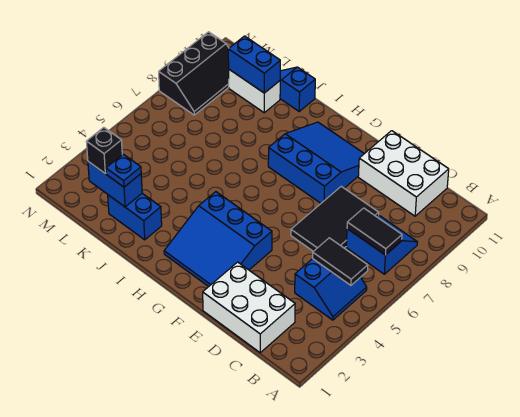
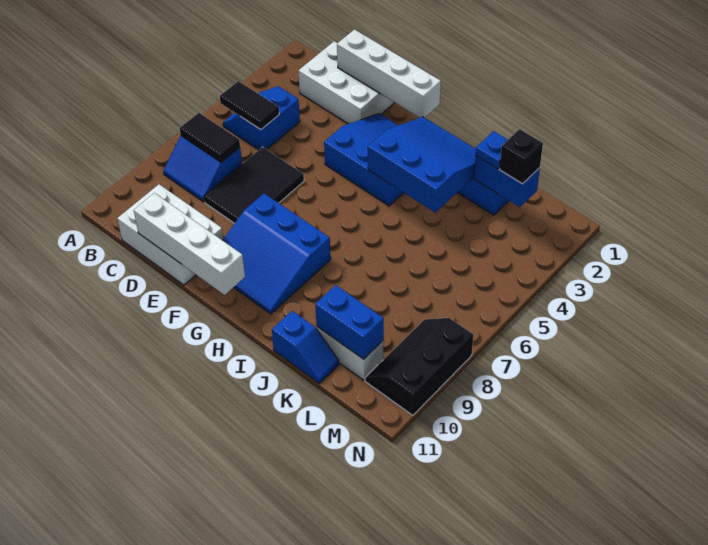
none -> white 1x4 brick [337,30,441,118]
none -> white 1x4 brick [134,193,245,295]
none -> blue 3x3 slope [368,117,476,213]

